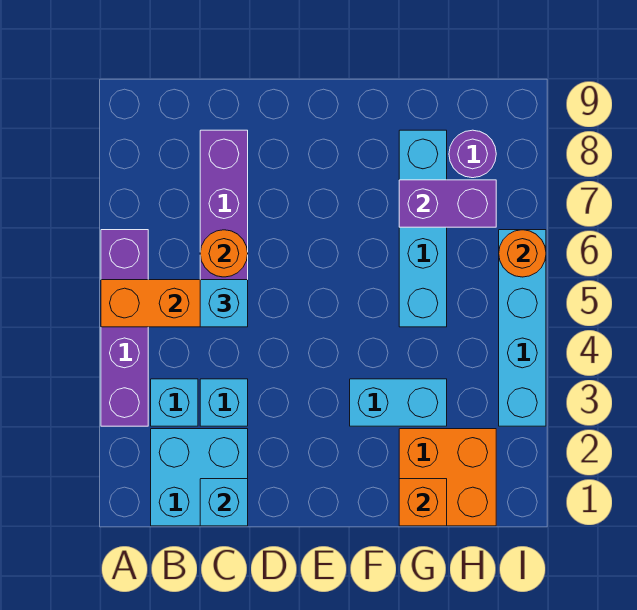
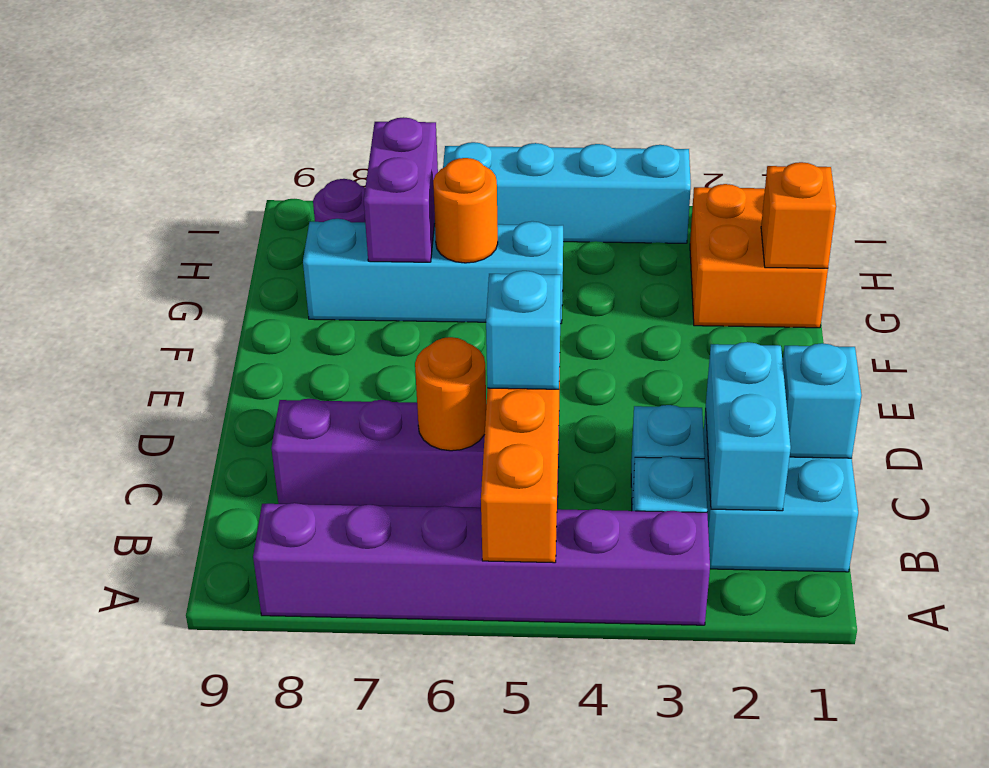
purple 1x4 brick [101,230,148,426] -> purple 1x6 brick [253,503,710,625]
cyan 1x2 brick [350,379,447,426] -> cyan 1x2 brick moved to [706,342,791,511]
orange 1x1 round brick [499,230,546,277] -> orange 1x1 round brick moved to [433,158,498,263]

